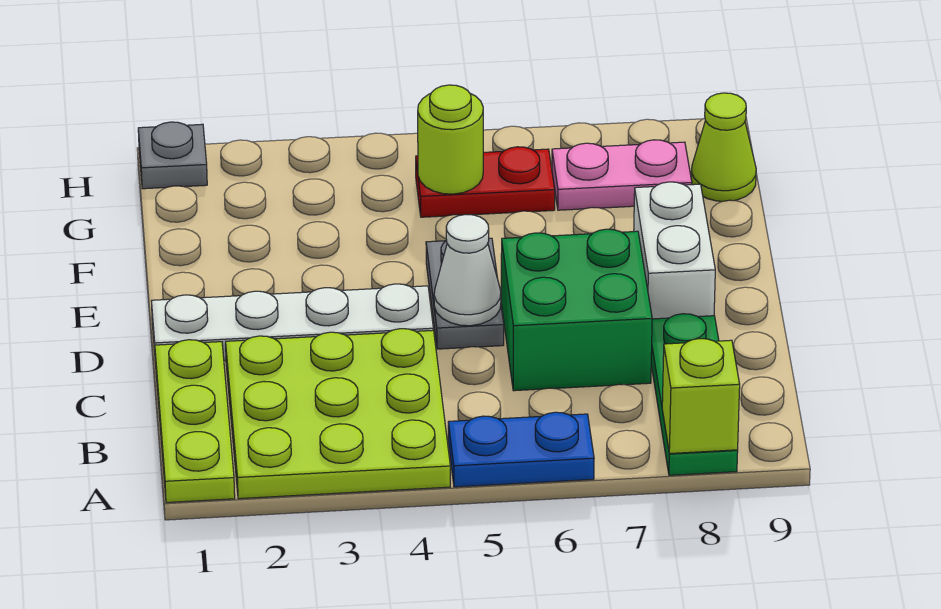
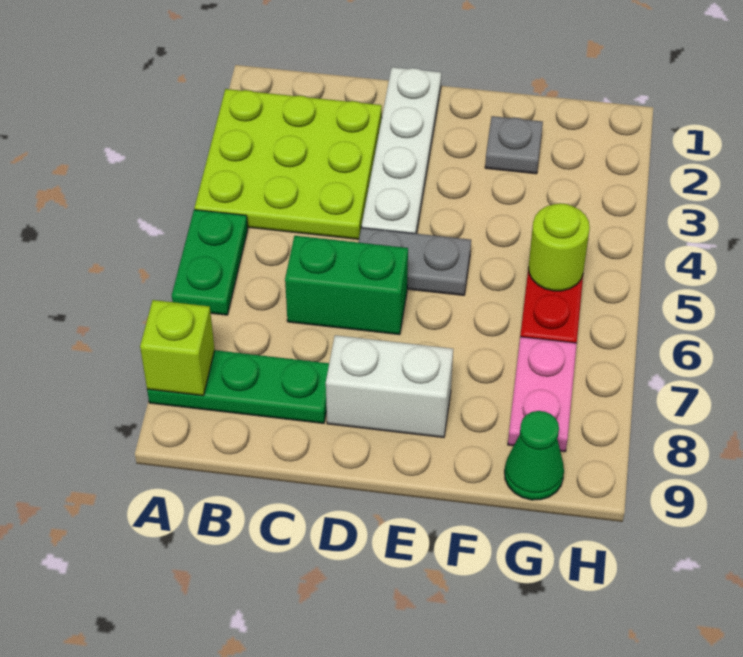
lime 1x3 plate [155,340,235,503] -> none
blue 1x2 plate [448,412,594,487] -> green 1x2 plate [172,210,248,315]
green 2x2 brick [501,229,652,391] -> green 1x2 brick [285,236,408,335]
white 1x1 cone [434,215,501,326] -> none
lime 1x1 cone [691,93,756,201] -> green 1x1 cone [505,411,564,500]
grey 1x1 plate [138,122,207,189] -> grey 1x1 plate moved to [485,116,543,174]

